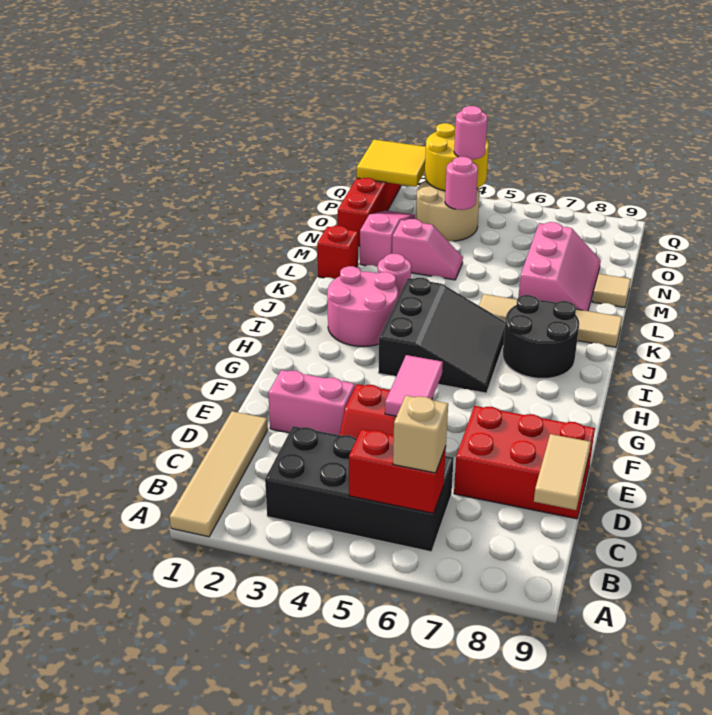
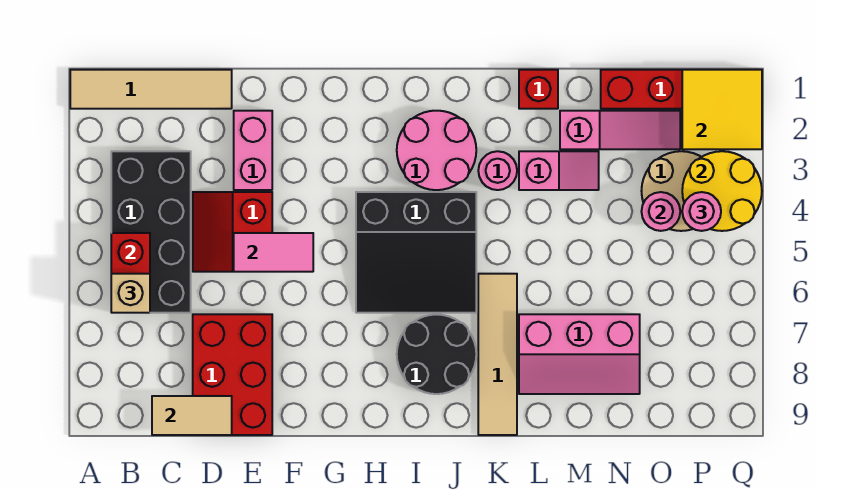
pink 1x2 slope [392,219,463,280] -> pink 1x2 slope turned to [519,151,599,190]
tan 1x1 tile [592,274,631,308] -> none

